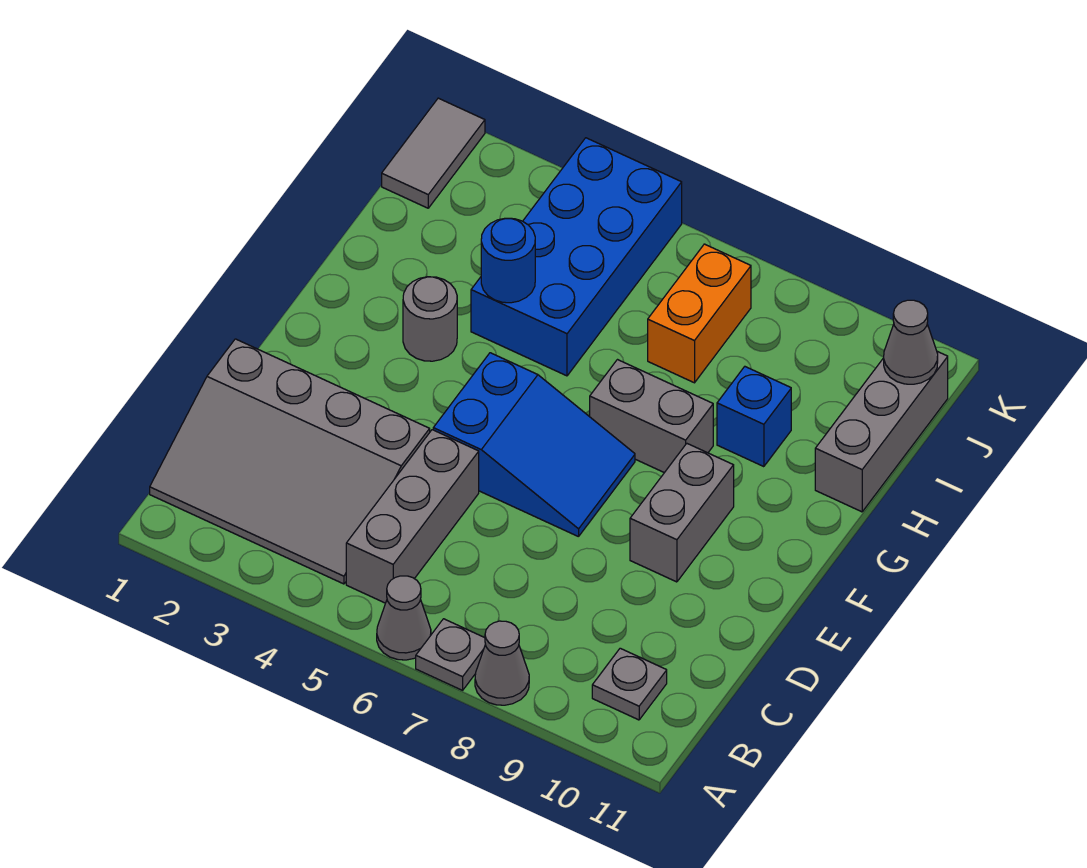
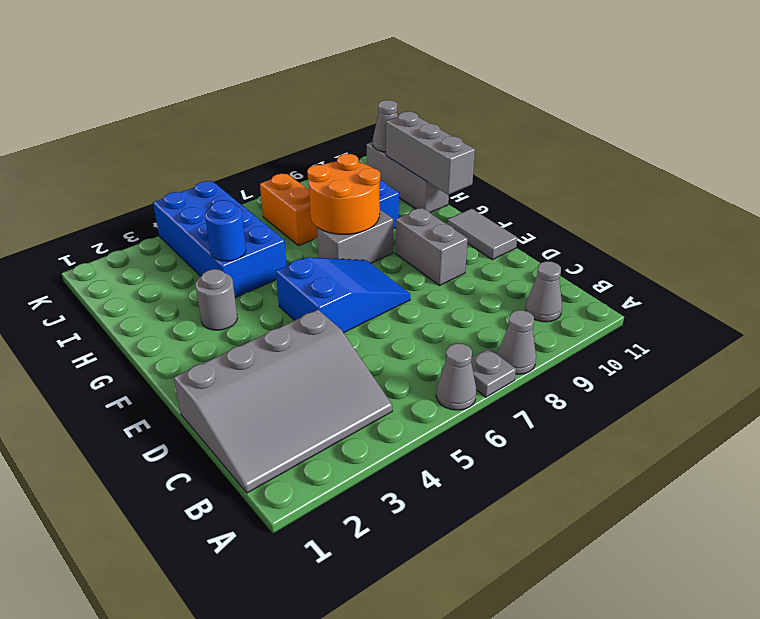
grey 1x3 brick [346,430,479,603] -> grey 1x3 brick moved to [386,112,475,195]
grey 1x1 plate [592,648,667,720] -> grey 1x1 cone [526,261,562,322]
none -> orange 2x2 round brick [307,154,380,234]
grey 1x2 tile [382,98,485,208] -> grey 1x2 tile moved to [448,209,517,260]

